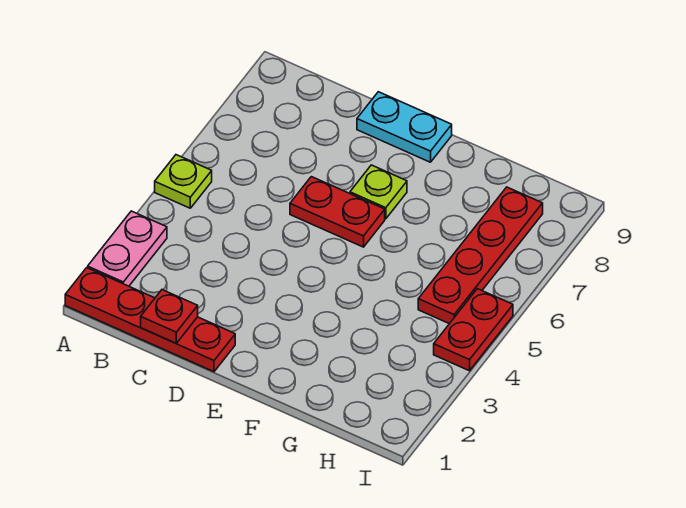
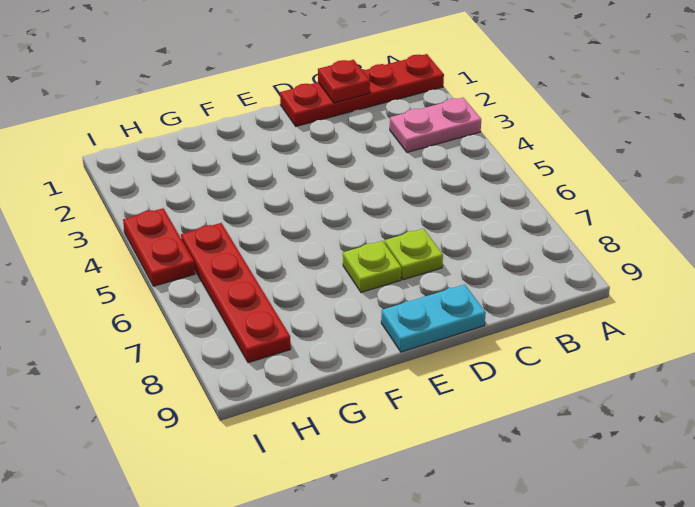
pink 1x2 plate [88,211,167,286] -> pink 1x2 plate turned to [390,98,481,152]
lime 1x1 plate [155,155,212,208] -> lime 1x1 plate moved to [385,229,443,280]
red 1x2 plate [290,177,385,247] -> none

